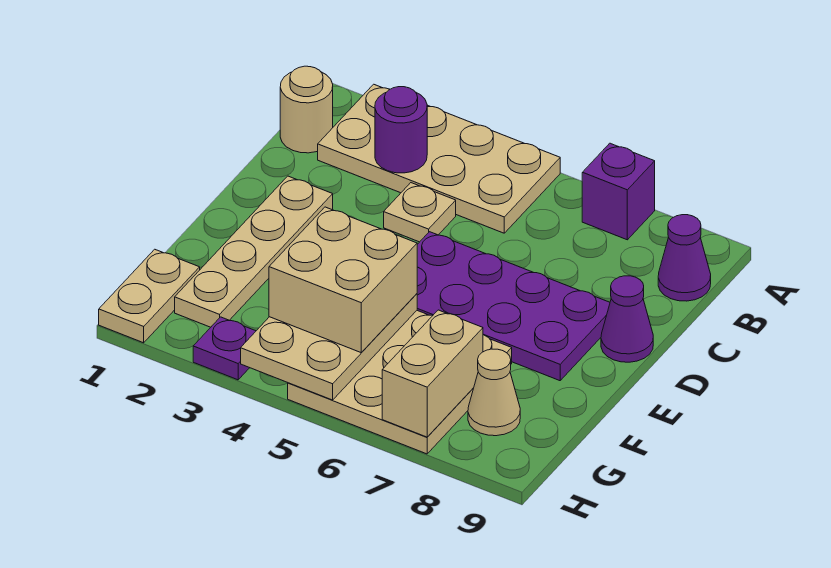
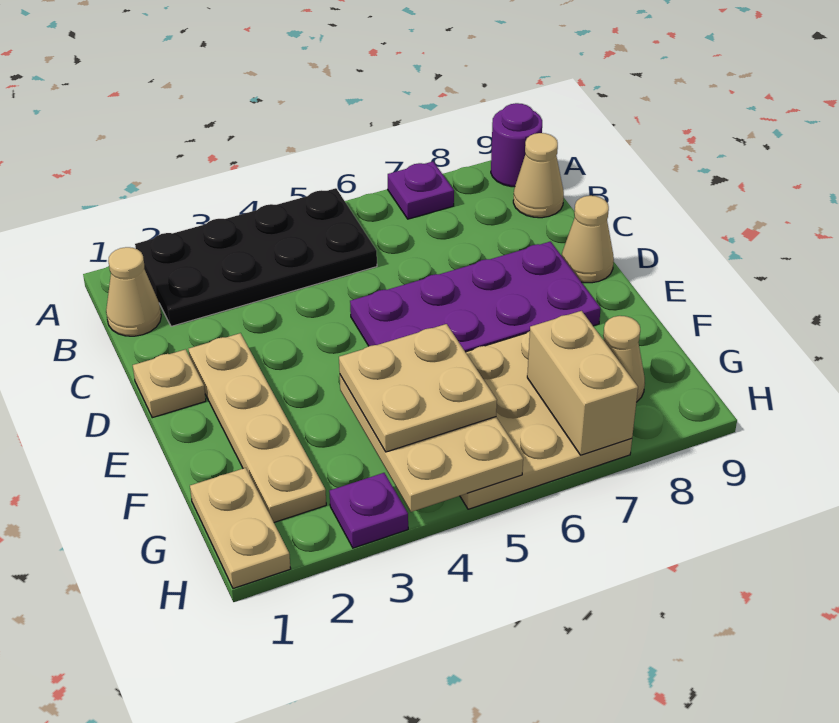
tan 2x4 plate [318,84,560,233] -> black 2x4 plate [135,188,377,326]
purple 1x1 brick [582,143,655,240] -> purple 1x1 plate [388,162,454,219]
tan 1x1 round brick [280,66,333,153] -> tan 1x1 cone [106,247,161,336]
purple 1x1 round brick [375,87,427,173] -> purple 1x1 round brick moved to [491,103,542,187]
purple 1x1 cone [658,215,711,301] -> tan 1x1 cone [513,133,564,218]
tan 1x1 plate [384,183,456,242] -> tan 1x1 plate moved to [133,349,206,418]
purple 1x1 cone [601,276,653,362] -> tan 1x1 cone [562,196,614,283]
tan 2x2 brick [269,207,417,353] -> tan 2x2 plate [339,324,497,452]

